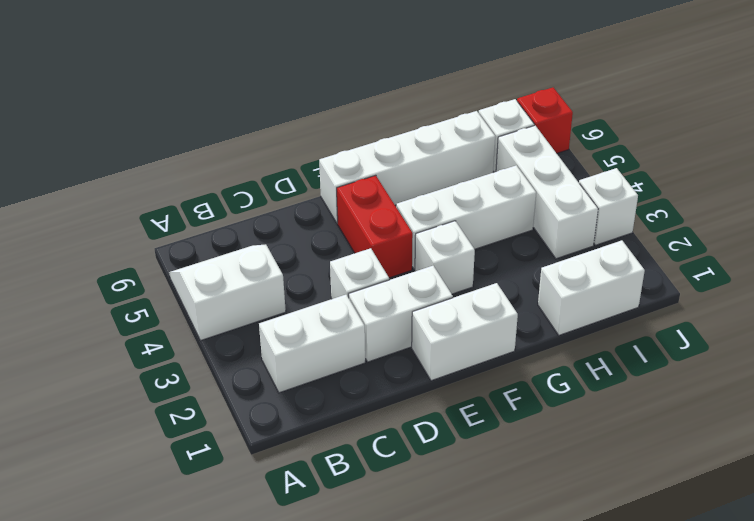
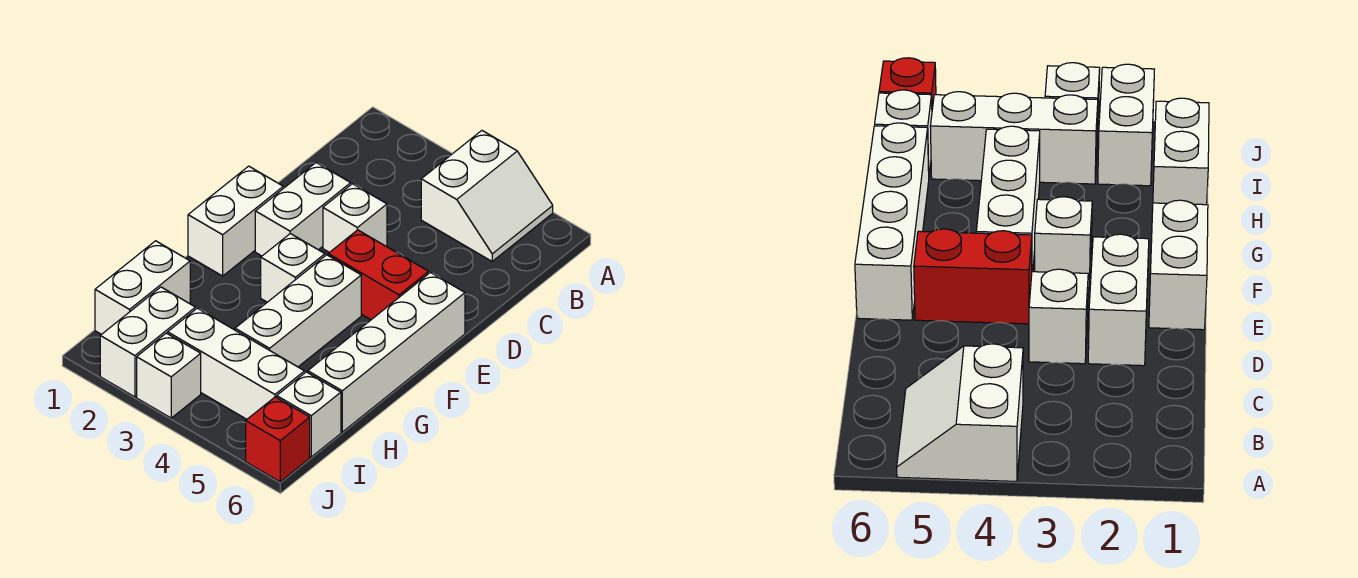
white 1x2 brick [259,295,365,393] -> white 1x2 brick moved to [100,287,195,397]

